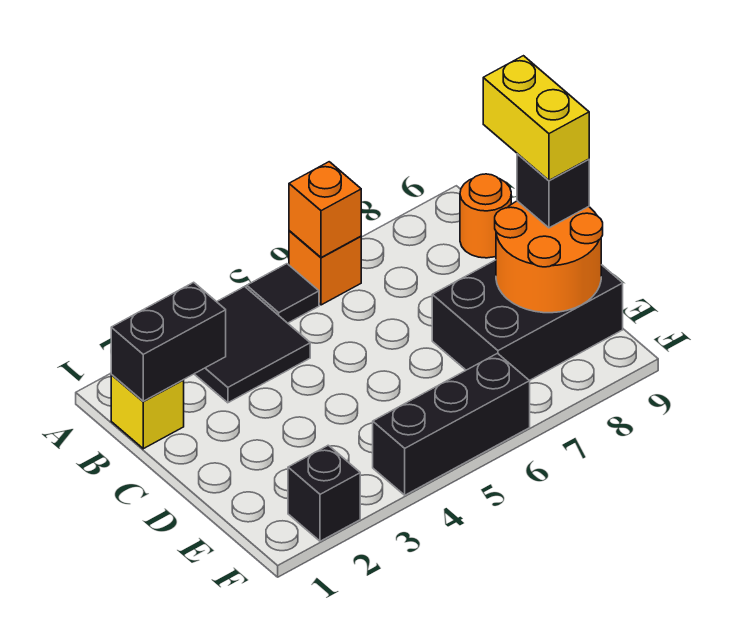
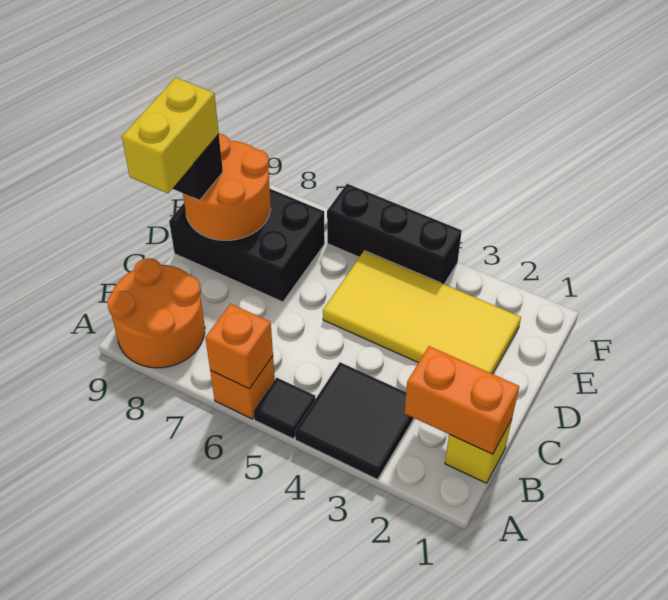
black 1x2 brick [111,282,226,401] -> orange 1x2 brick [404,346,519,454]
orange 1x1 round brick [460,174,511,258] -> orange 2x2 round brick [107,258,205,368]
none -> yellow 2x4 tile [323,251,521,374]
black 1x1 brick [288,445,360,541] -> none

